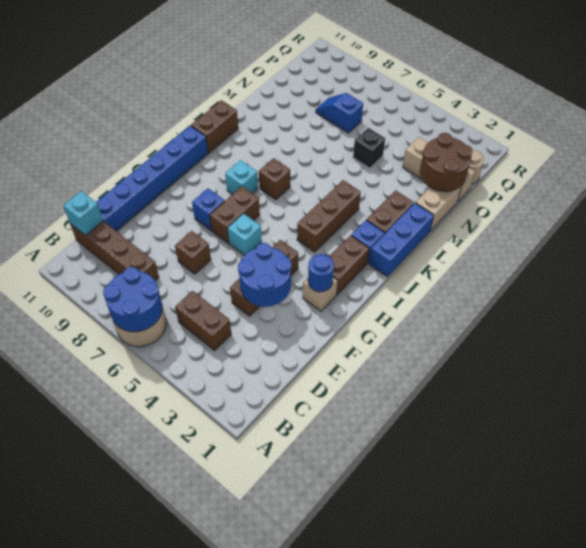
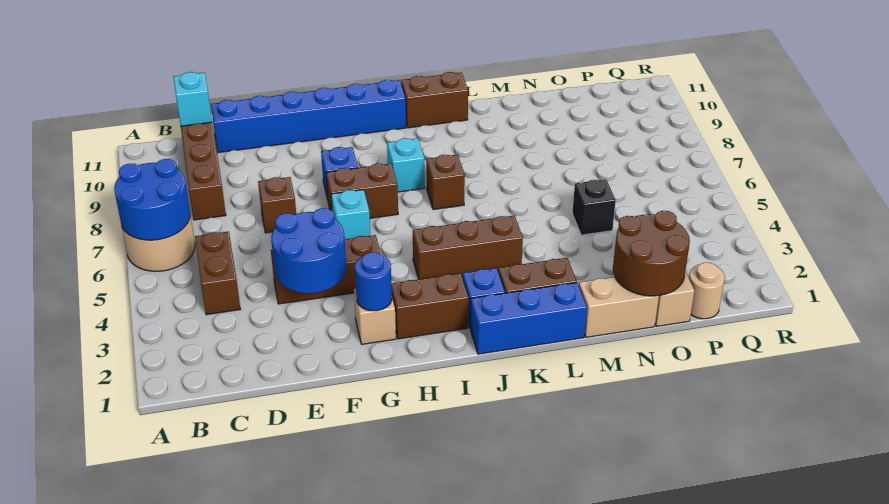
blue 1x2 slope [316,93,363,133] -> none

